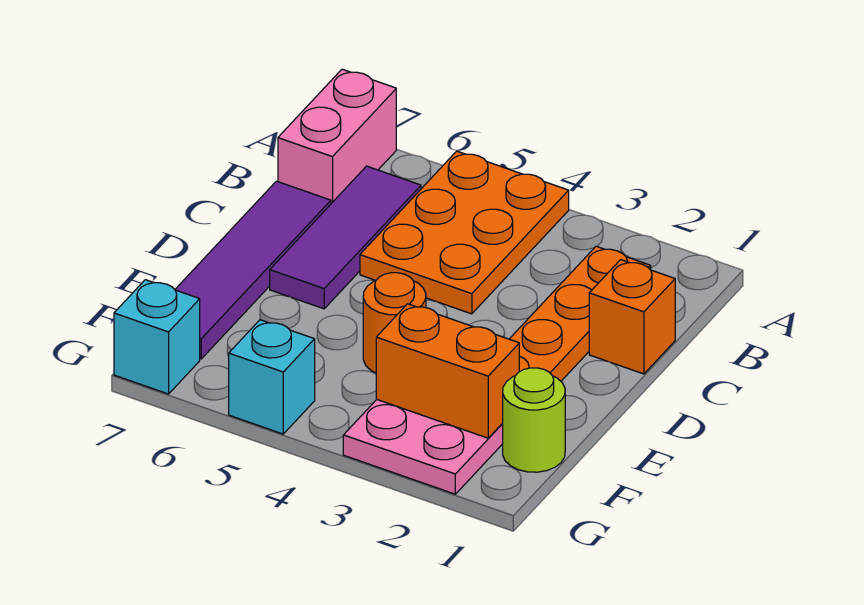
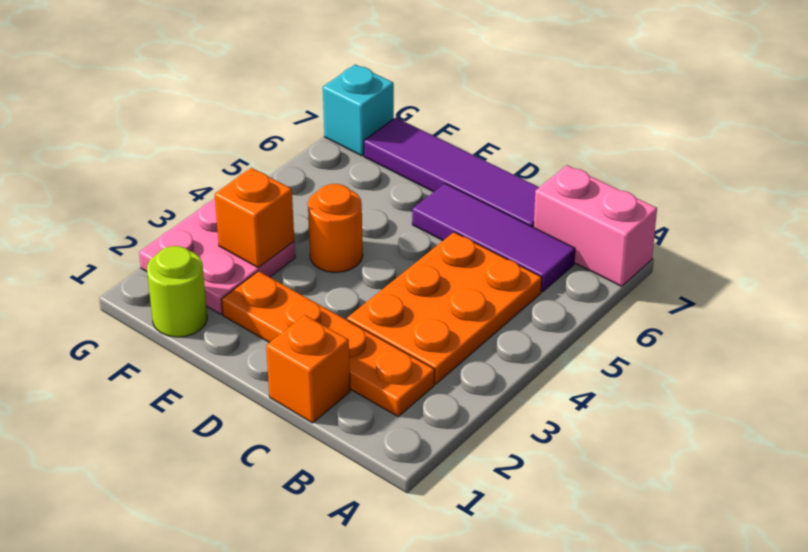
orange 2x3 plate [360,151,569,314] -> orange 2x3 plate turned to [347,232,542,384]
orange 1x2 brick [376,304,519,438] -> orange 1x1 brick [215,168,294,268]
cyan 1x1 brick [229,320,315,434] -> none

